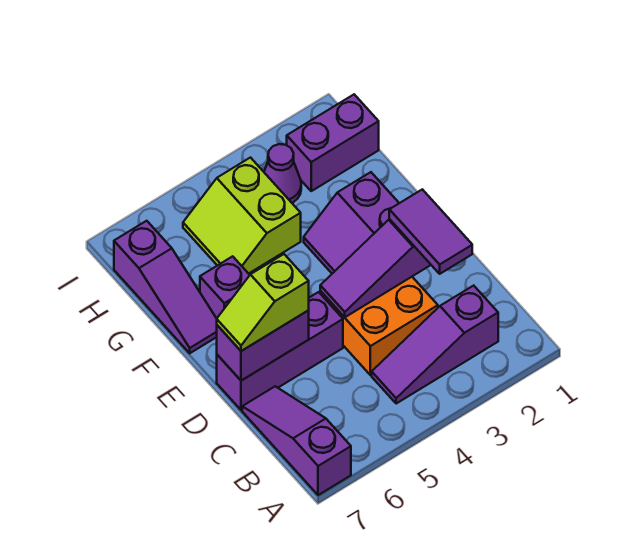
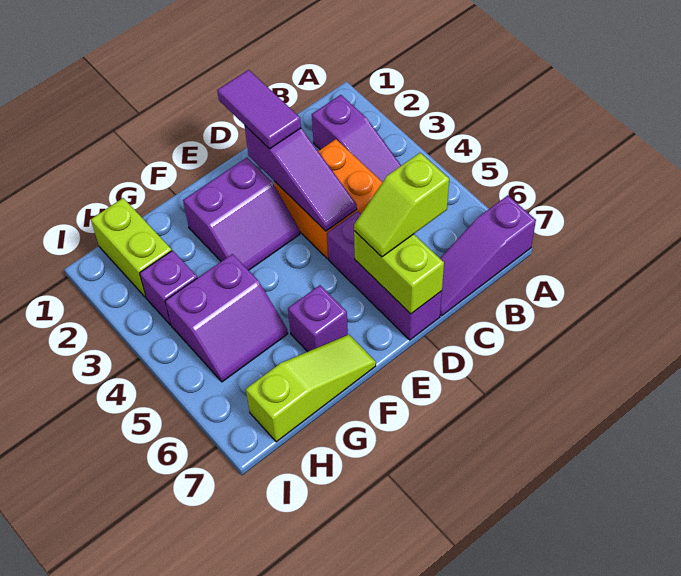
purple 1x2 tile [389,189,472,274] -> purple 1x2 tile turned to [217,70,301,149]
purple 1x2 brick [217,311,309,381] -> lime 1x2 brick [354,231,444,314]
lime 1x2 slope [217,254,309,351] -> lime 1x2 slope turned to [354,153,449,257]
purple 1x3 slope [114,221,217,353] -> lime 1x3 slope [246,335,376,442]
lime 2x2 slope [183,158,301,274] -> purple 2x2 slope [165,254,288,382]
purple 1x2 brick [287,95,379,191] -> lime 1x2 brick [91,198,172,298]
purple 1x1 cone [264,144,301,203] -> purple 1x1 brick [140,251,197,325]

